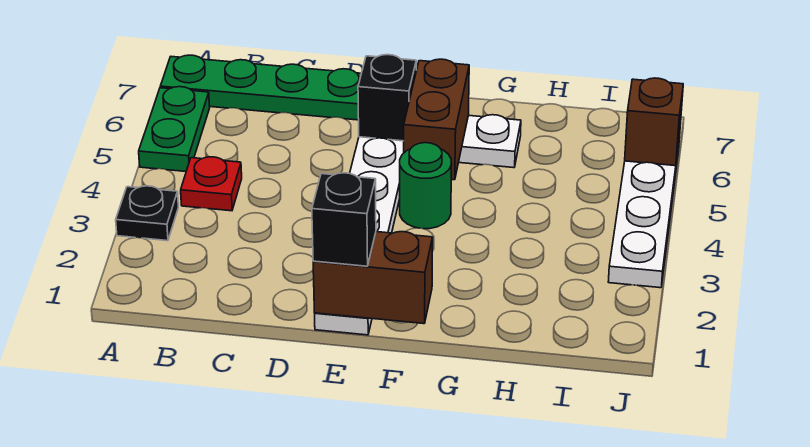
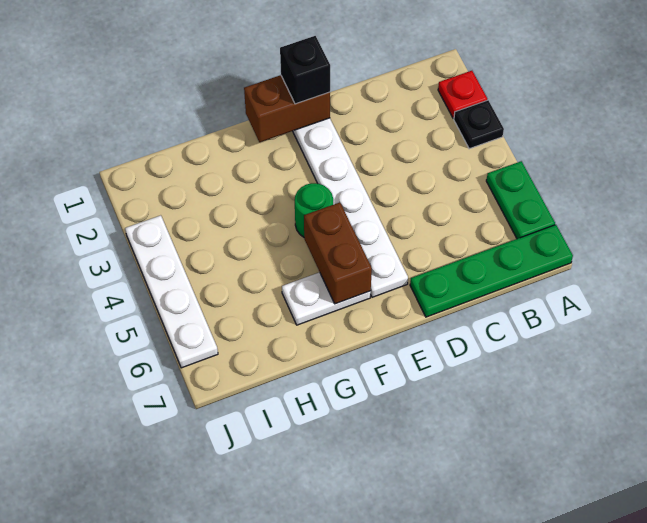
red 1x1 plate [181,157,242,211] -> red 1x1 plate moved to [438,71,487,118]
black 1x1 brick [358,55,416,141] -> none
brown 1x1 brick [625,78,683,166] -> none

